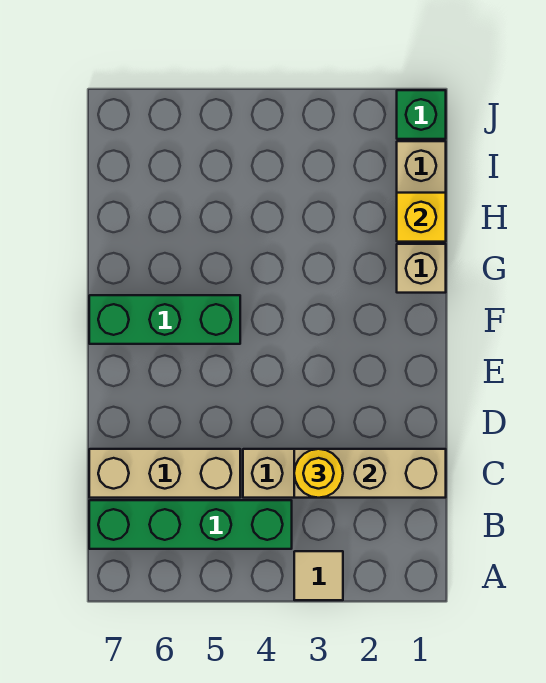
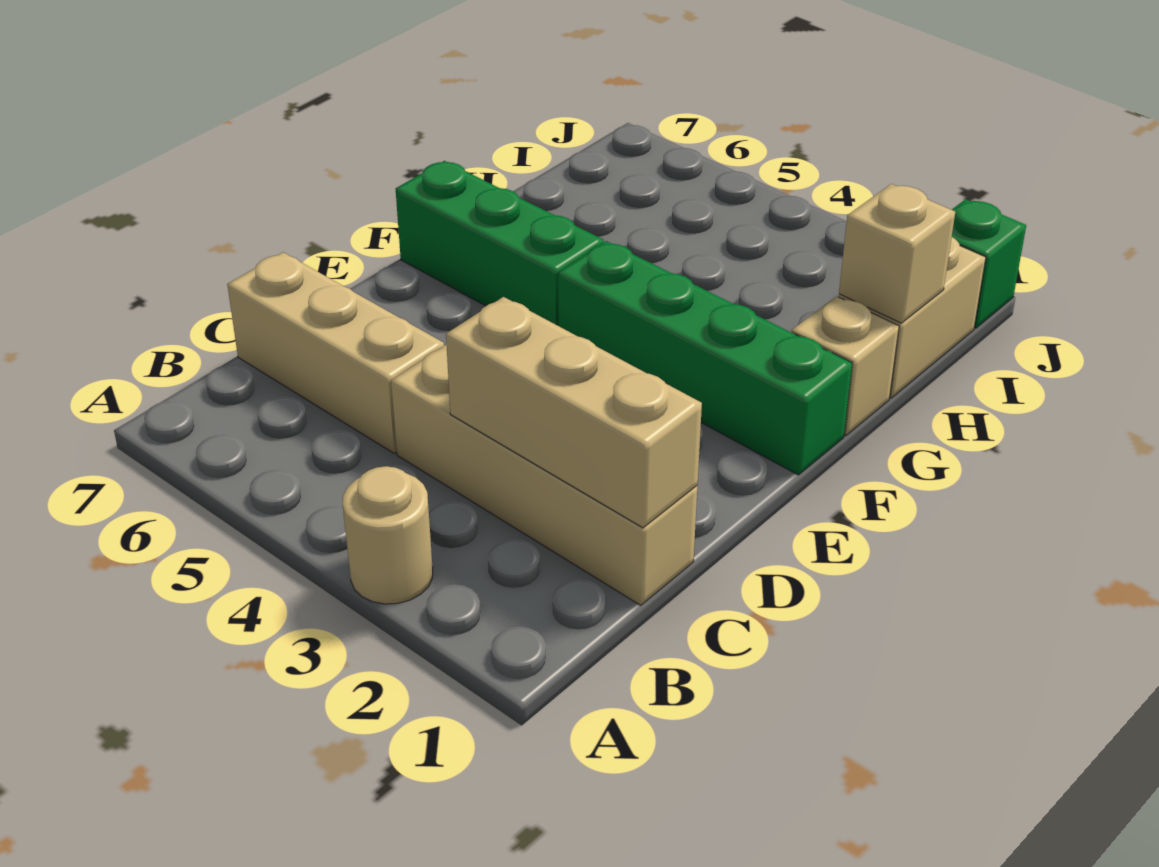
tan 1x1 tile [294,551,343,600] -> tan 1x1 round brick [343,466,433,604]
green 1x4 brick [89,500,292,549] -> green 1x4 brick moved to [558,241,852,475]
yellow 1x1 round brick [294,449,343,498] -> none
yellow 1x1 brick [397,193,446,242] -> tan 1x1 brick [839,184,955,323]

